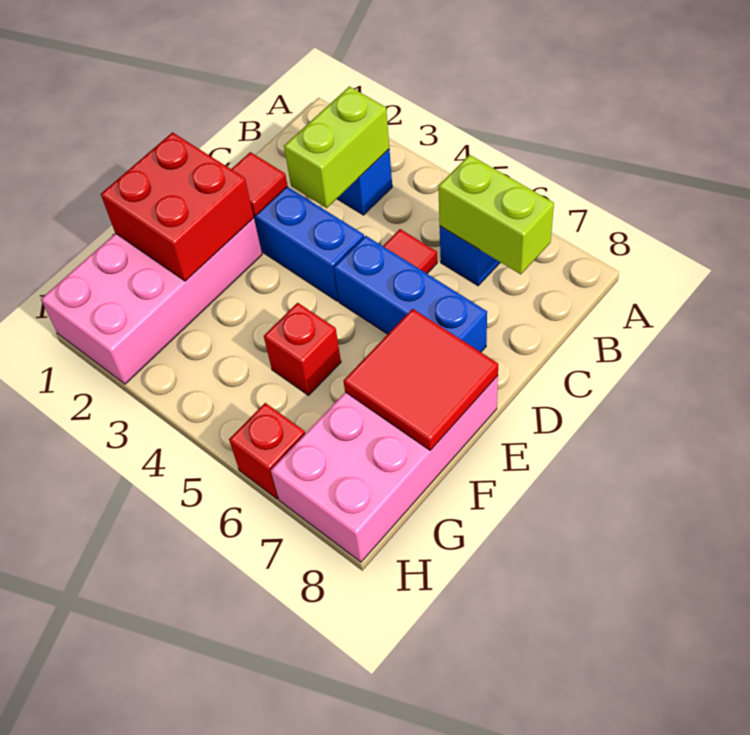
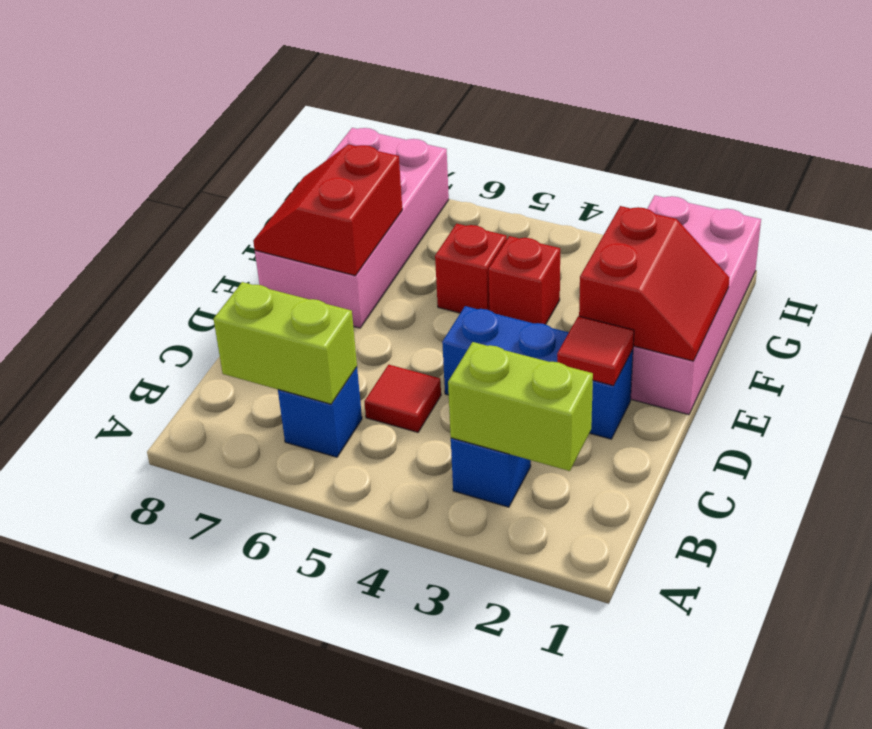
lime 1x2 brick [284,87,389,208] -> lime 1x2 brick turned to [448,342,593,471]
blue 1x3 brick [334,236,487,352] -> none
red 2x2 brick [101,132,254,281] -> red 2x2 slope [579,206,730,361]
red 2x2 tile [343,309,498,450] -> red 2x2 slope [253,144,402,276]
red 1x1 brick [229,403,305,499] -> red 1x1 brick moved to [489,236,560,325]

